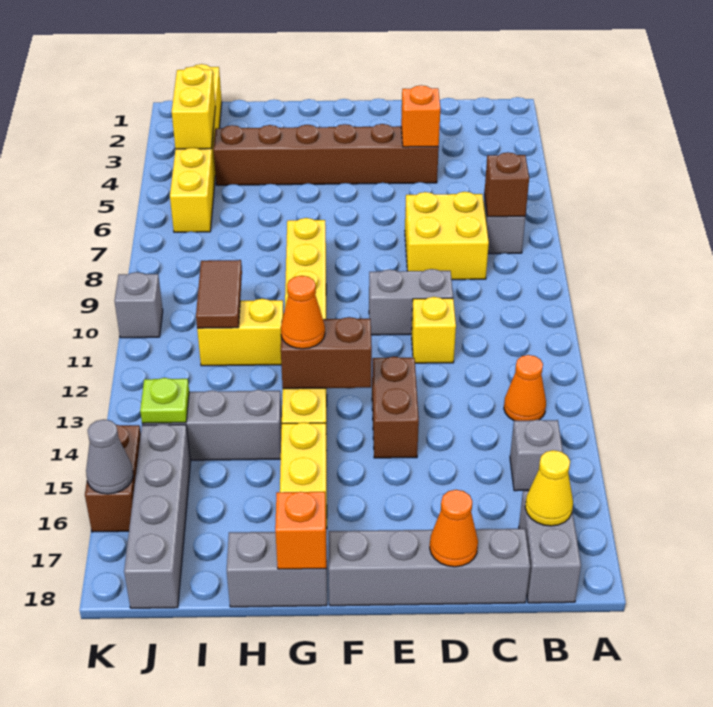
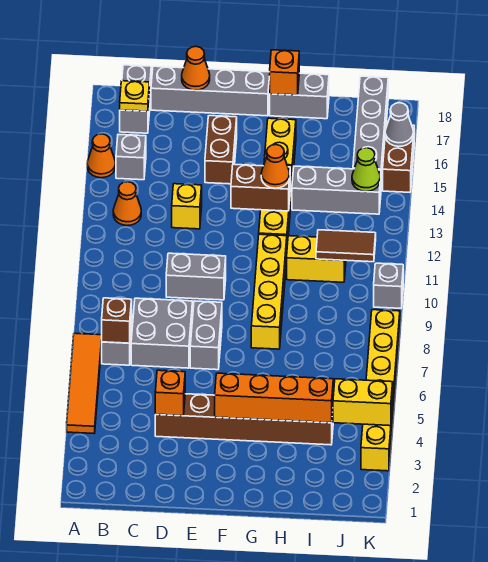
none -> orange 1x4 tile [67,333,102,434]
none -> orange 1x1 cone [87,134,115,178]
yellow 1x1 cone [525,450,573,526] -> yellow 1x1 plate [120,81,150,111]
yellow 2x2 brick [405,192,489,280] -> grey 2x2 brick [131,298,193,368]
yellow 1x1 brick [412,297,456,363] -> yellow 1x1 brick moved to [172,184,202,229]
none -> grey 1x2 brick [190,301,222,370]
brown 1x2 brick [372,357,419,458] -> brown 1x2 brick moved to [205,116,237,184]
none -> orange 1x4 brick [215,373,333,423]
brown 1x2 tile [196,260,242,329] -> brown 1x2 tile turned to [316,230,376,262]
yellow 1x6 brick [170,64,222,232] -> yellow 1x6 brick moved to [361,310,400,471]
yellow 1x2 brick [172,67,215,149] -> yellow 1x2 brick turned to [333,379,393,426]
lime 1x1 plate [140,378,189,423] -> lime 1x1 cone [352,148,380,192]

